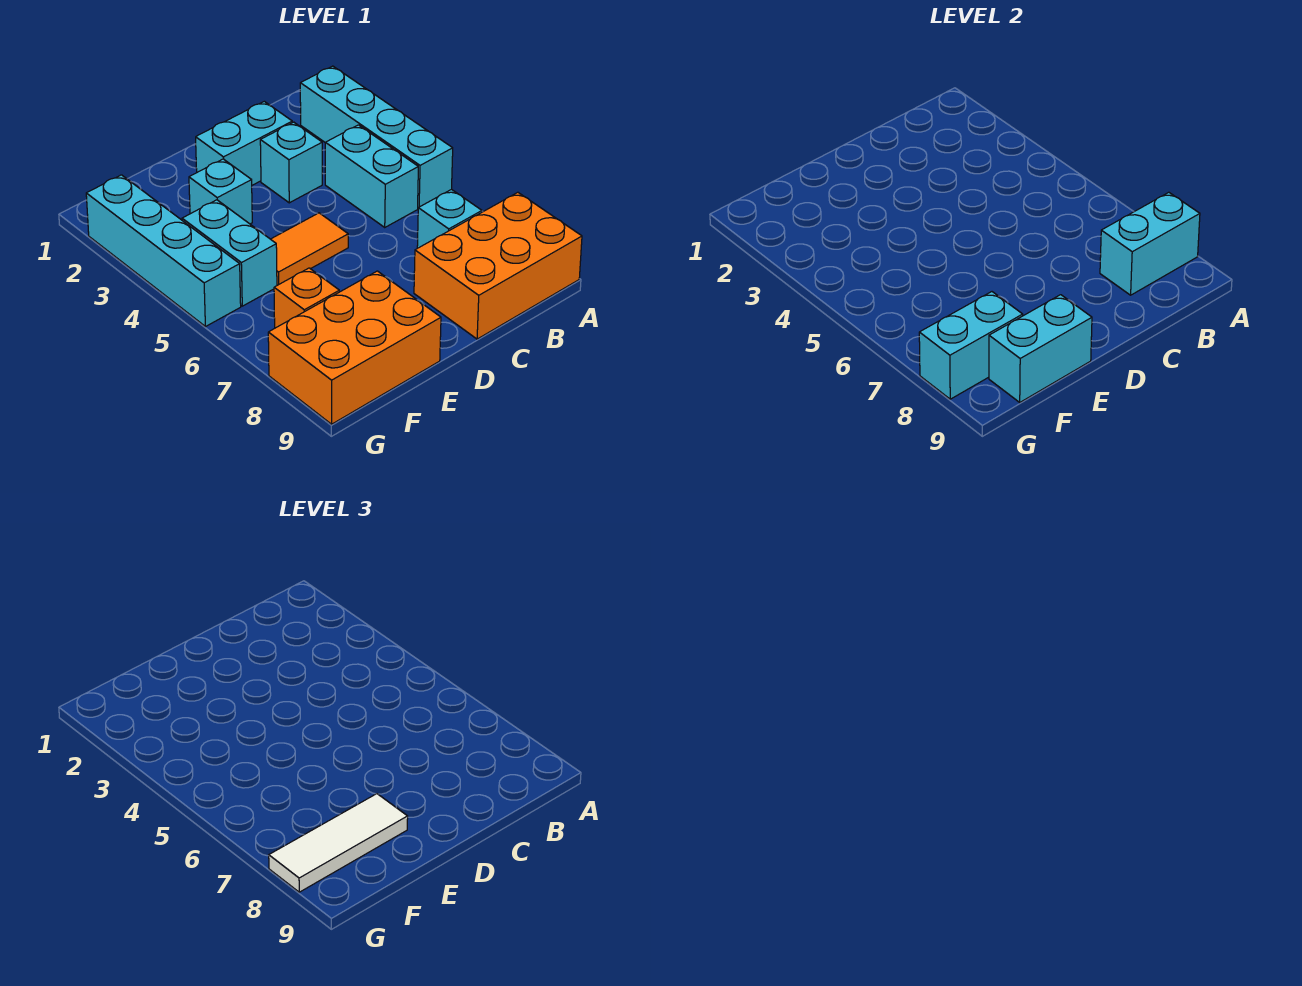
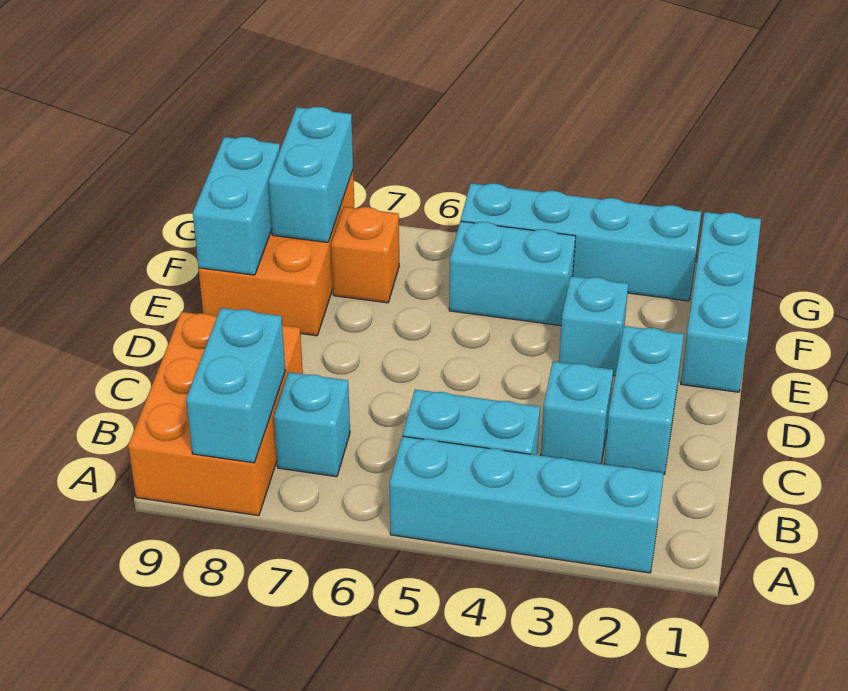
orange 1x2 tile [271,213,348,285] -> none
none -> cyan 1x3 brick [681,212,761,392]
white 1x3 tile [269,794,408,892] -> none

